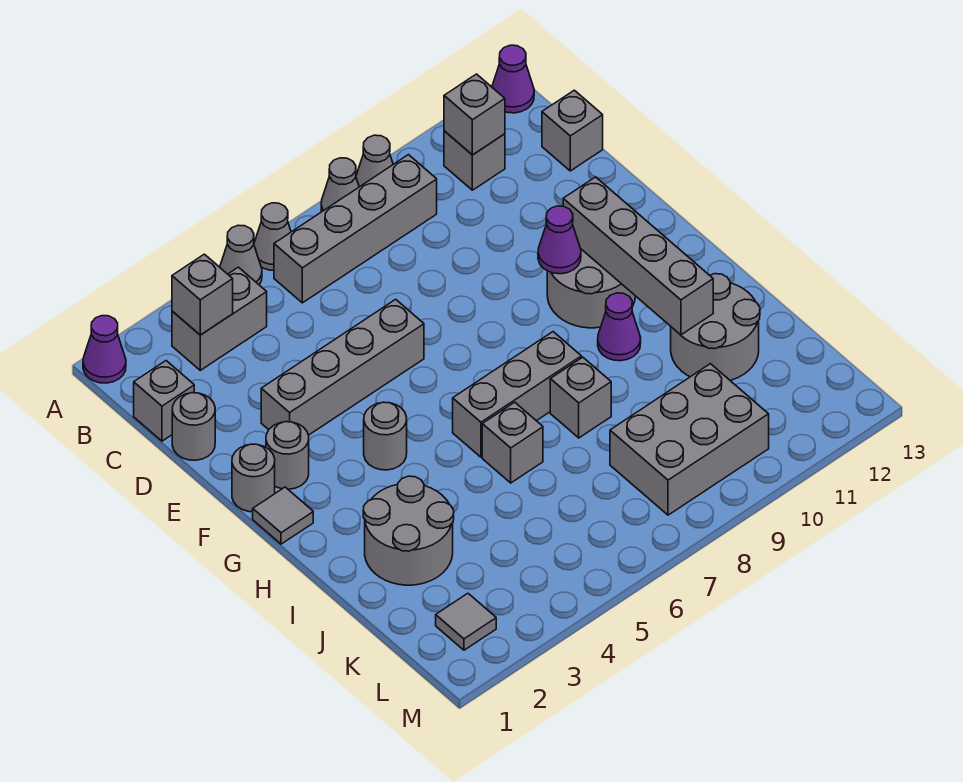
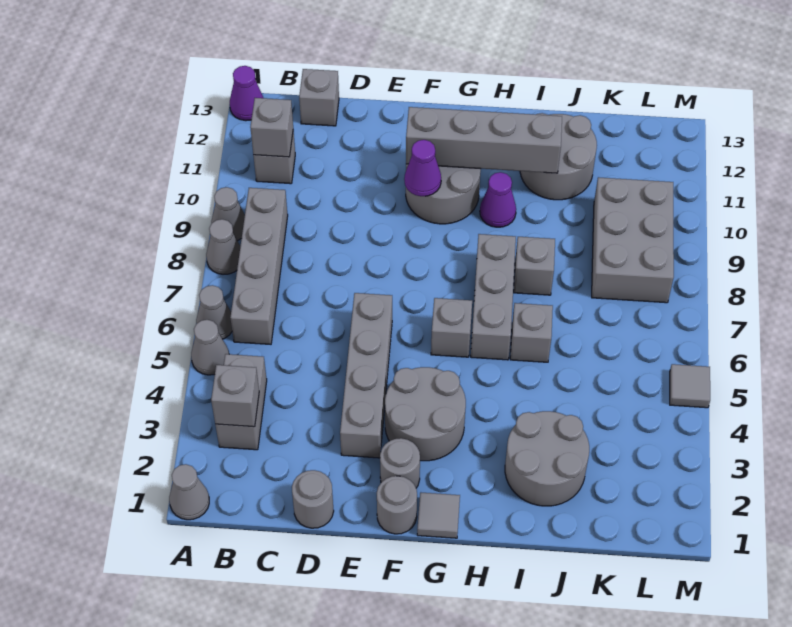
purple 1x1 cone [83,316,126,383] -> grey 1x1 cone [169,464,209,520]
grey 1x1 brick [134,361,194,441] -> grey 1x1 brick moved to [431,298,472,357]
grey 1x1 round brick [364,402,407,470] -> grey 2x2 round brick [385,367,466,461]
grey 1x1 tile [436,593,496,650] -> grey 1x1 tile moved to [670,364,710,408]

